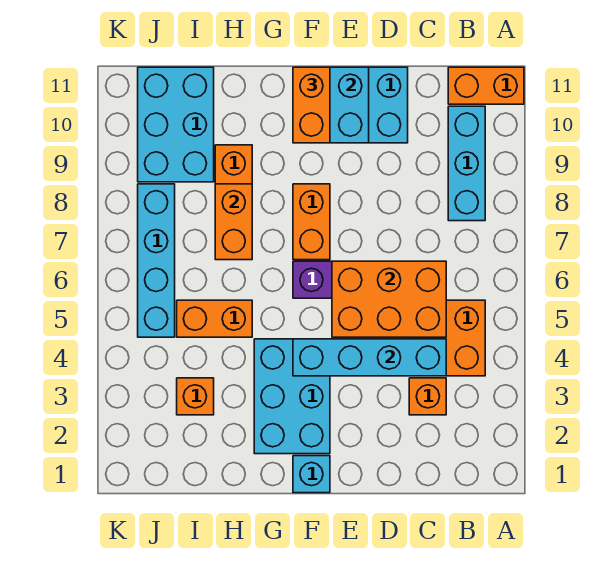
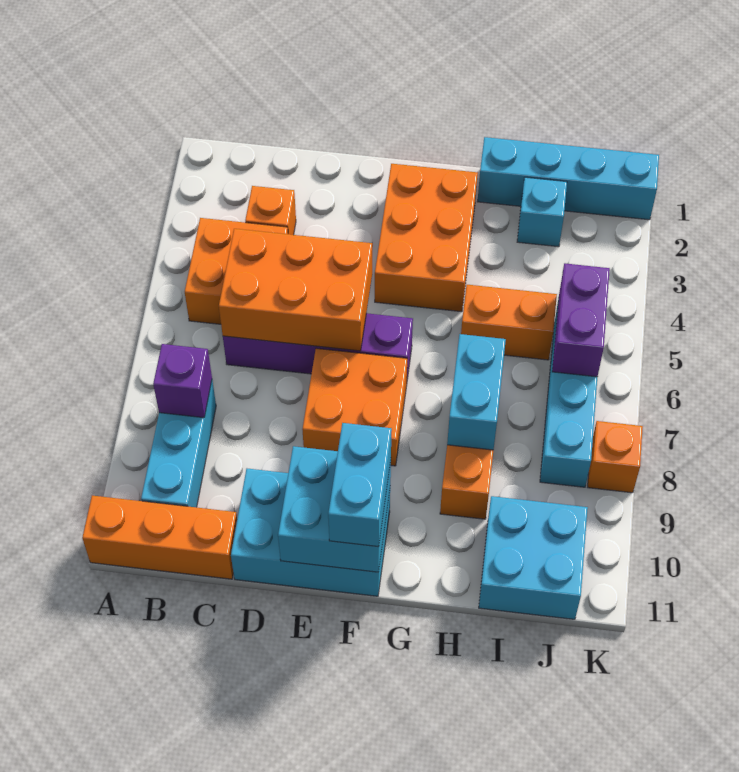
orange 1x2 brick [448,67,524,104] -> orange 1x3 brick [82,496,237,579]
none -> purple 1x1 brick [153,344,212,418]
cyan 1x4 brick [293,339,446,376] -> cyan 1x4 brick moved to [477,137,659,220]
cyan 1x1 brick [293,456,330,493] -> cyan 1x1 brick moved to [517,177,567,247]
cyan 2x3 brick [254,339,330,454] -> orange 2x3 brick [375,164,478,312]
orange 1x2 brick [293,184,330,260] -> orange 2x2 brick [302,348,407,466]
orange 1x2 brick [293,67,330,143] -> cyan 1x2 brick [328,423,392,547]
orange 1x2 brick [215,184,252,260] -> cyan 1x2 brick [447,334,506,450]
orange 1x1 brick [177,378,214,415] -> orange 1x1 brick moved to [588,421,643,493]
cyan 2x3 brick [138,67,214,182] -> cyan 2x2 brick [479,496,588,619]
none -> purple 1x2 brick [552,263,610,377]

